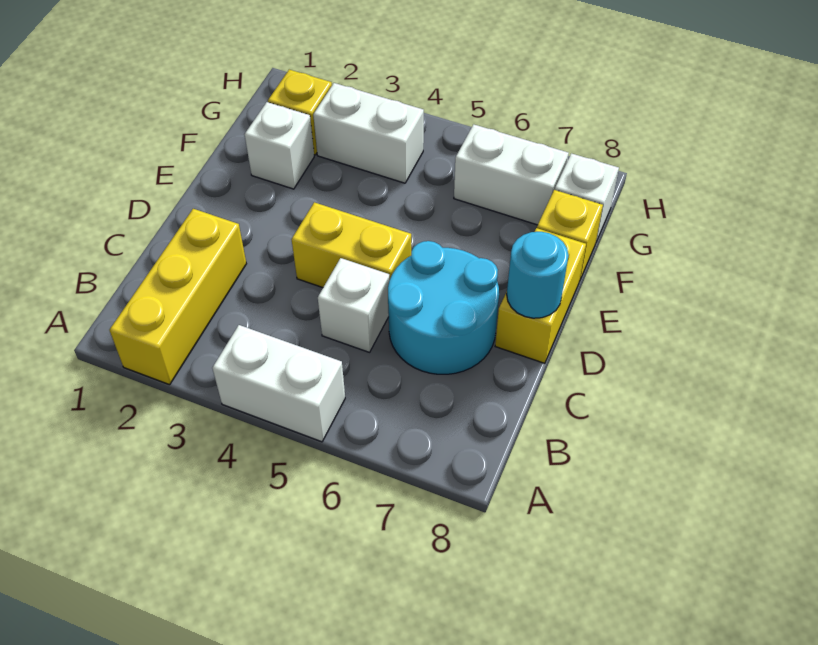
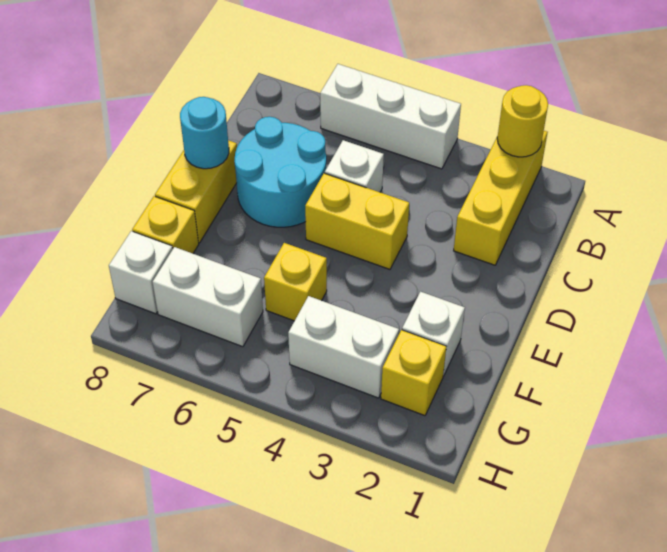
none -> yellow 1x1 round brick [497,85,548,157]
white 1x2 brick [212,325,345,442] -> white 1x3 brick [320,64,461,169]
none -> yellow 1x1 brick [264,243,327,321]

